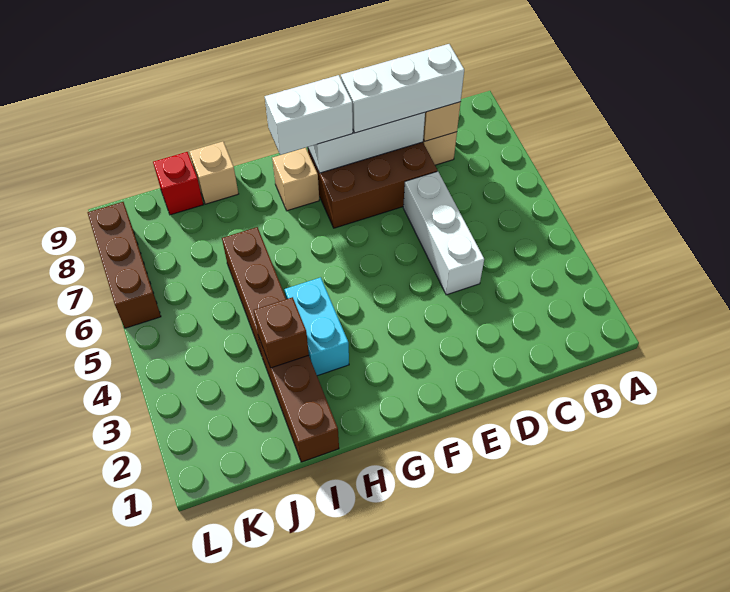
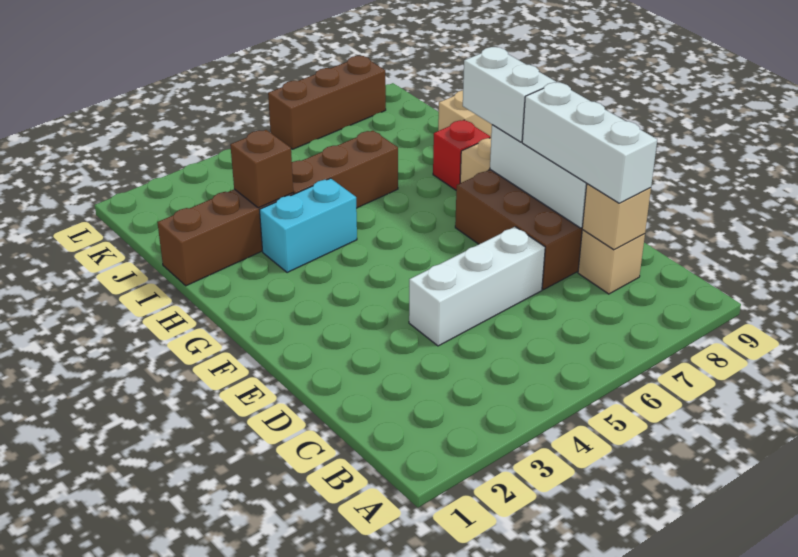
red 1x1 brick [153,152,203,215] -> red 1x1 brick moved to [433,120,490,190]

